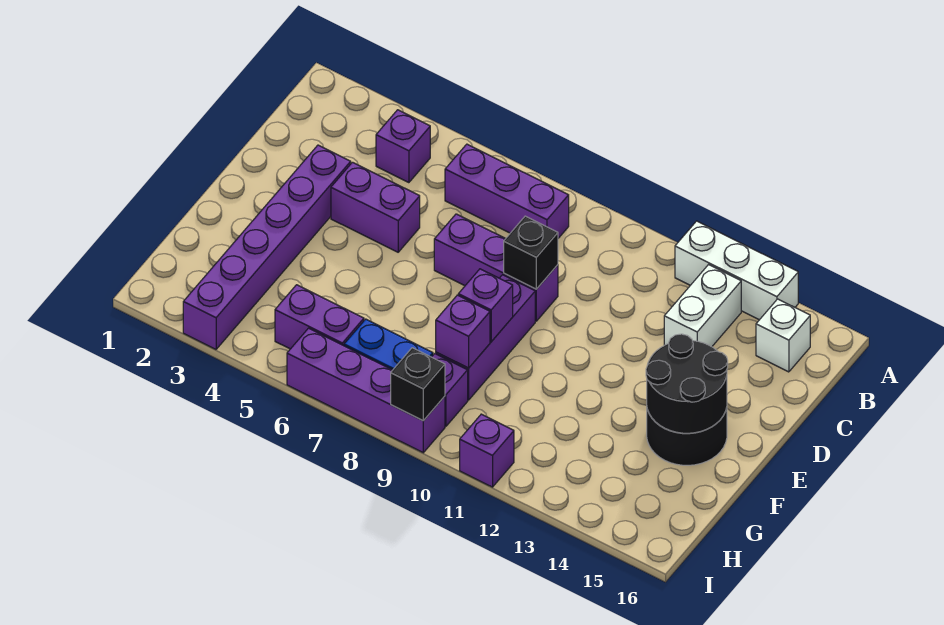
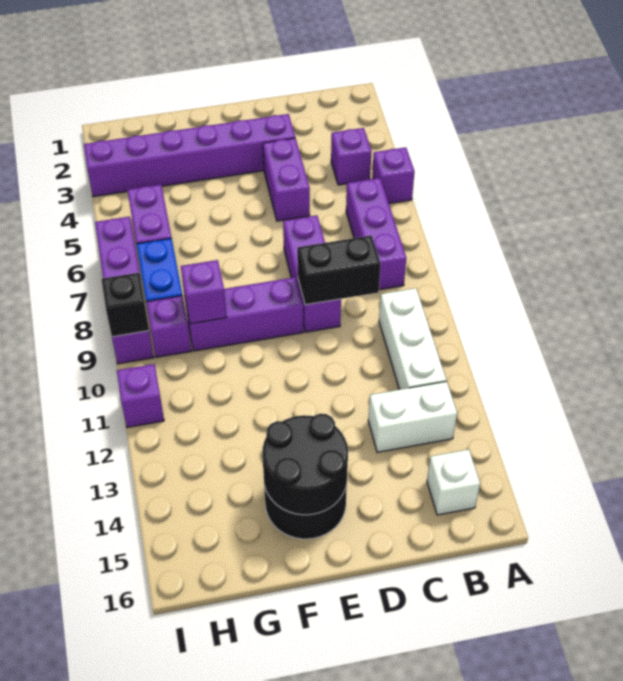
white 1x3 brick [675,221,798,320] -> white 1x3 brick moved to [379,288,446,390]
black 1x1 brick [504,216,558,289] -> black 1x2 brick [297,235,381,305]
purple 1x1 brick [458,269,513,342] -> purple 1x1 brick moved to [372,147,415,204]

